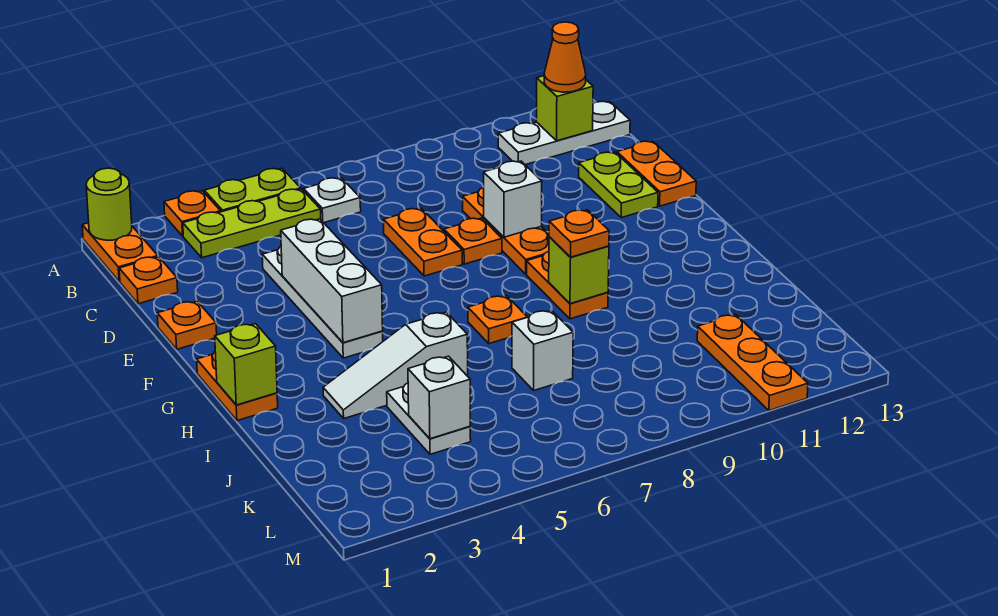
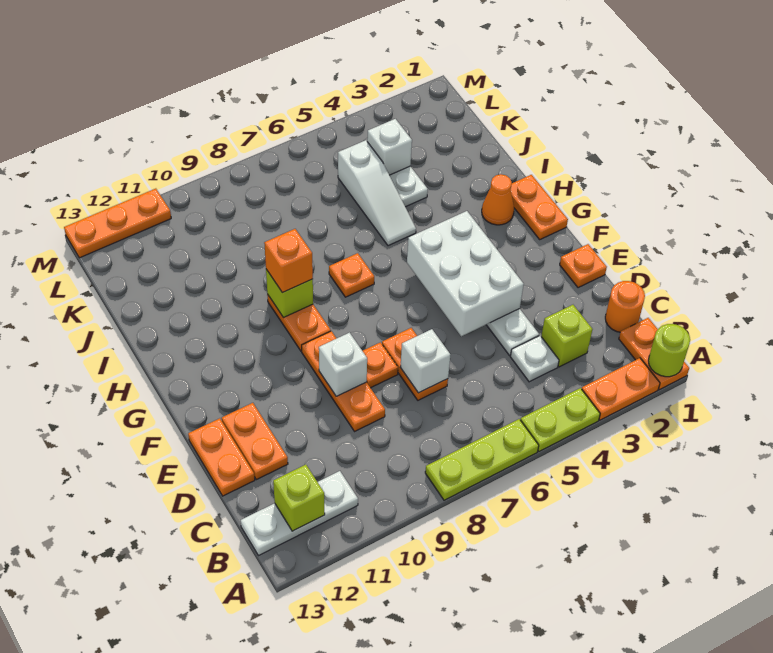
orange 1x1 plate [164,191,221,236] -> orange 1x2 plate [582,358,660,420]
lime 1x3 plate [183,189,321,258] -> lime 1x3 plate moved to [425,419,539,500]
white 1x1 plate [304,178,361,223] -> white 1x1 plate moved to [511,336,559,382]
orange 1x1 cone [544,22,586,92] -> orange 1x1 cone moved to [482,174,514,225]
orange 1x1 plate [119,257,178,304] -> orange 1x1 round brick [605,281,645,332]
lime 1x2 plate [579,152,658,218] -> orange 1x2 plate [222,403,288,480]
white 1x3 brick [281,219,383,343] -> white 2x3 brick [407,211,524,336]
lime 1x1 brick [215,324,277,405] -> lime 1x1 brick moved to [541,305,593,367]
orange 1x1 plate [549,210,609,257] -> orange 1x1 brick [264,229,313,293]
white 1x3 slope [323,312,468,418] -> white 1x3 slope turned to [338,140,416,246]
white 1x1 brick [512,310,573,390] -> white 1x1 brick moved to [400,329,450,393]
orange 1x3 plate [697,315,808,410] -> orange 1x3 plate turned to [64,189,171,258]

